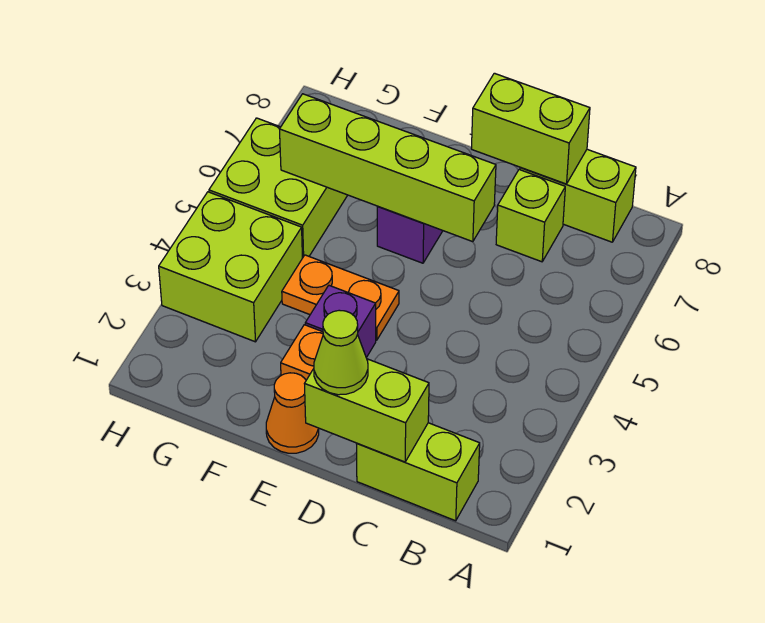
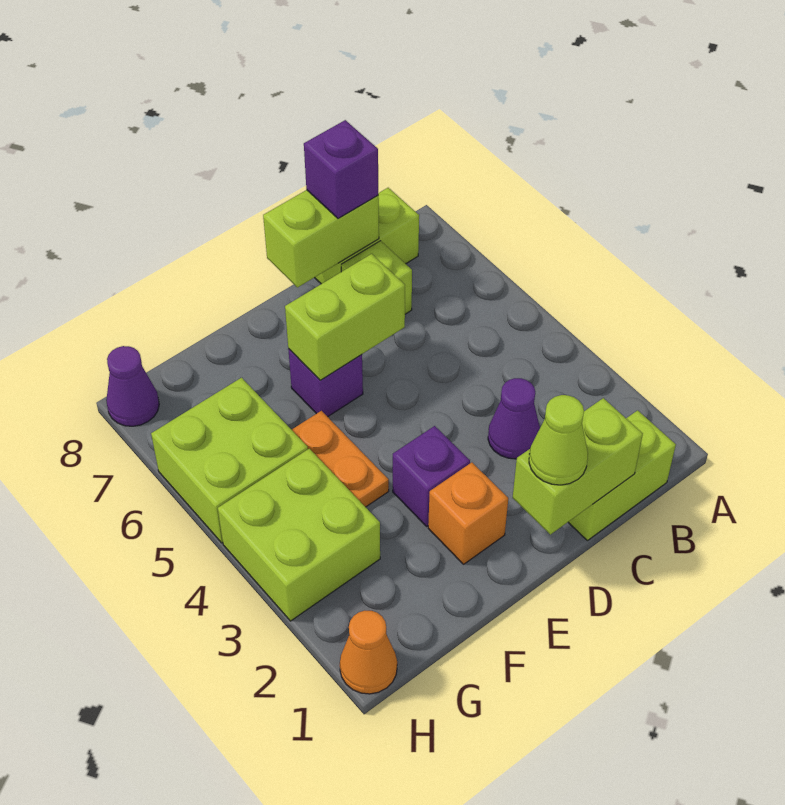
none -> purple 1x1 cone [488,378,540,459]
none -> purple 1x1 brick [304,120,378,218]
lime 1x4 brick [280,94,496,242] -> lime 1x2 brick [285,254,405,380]
orange 1x1 cone [266,373,319,453] -> orange 1x1 cone moved to [340,611,397,694]
orange 1x2 plate [282,255,399,340] -> orange 1x2 plate turned to [292,411,389,507]
none -> purple 1x1 cone [106,346,159,426]

